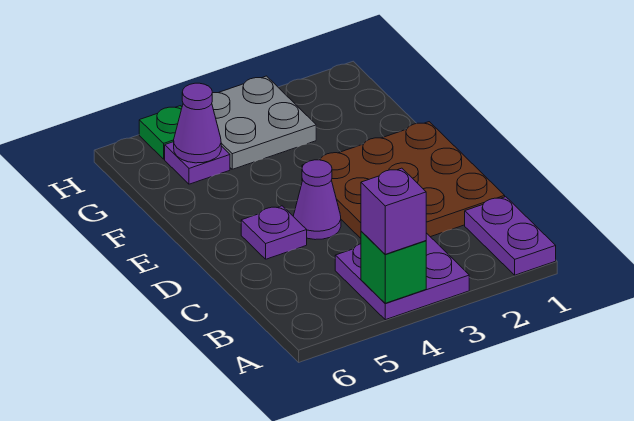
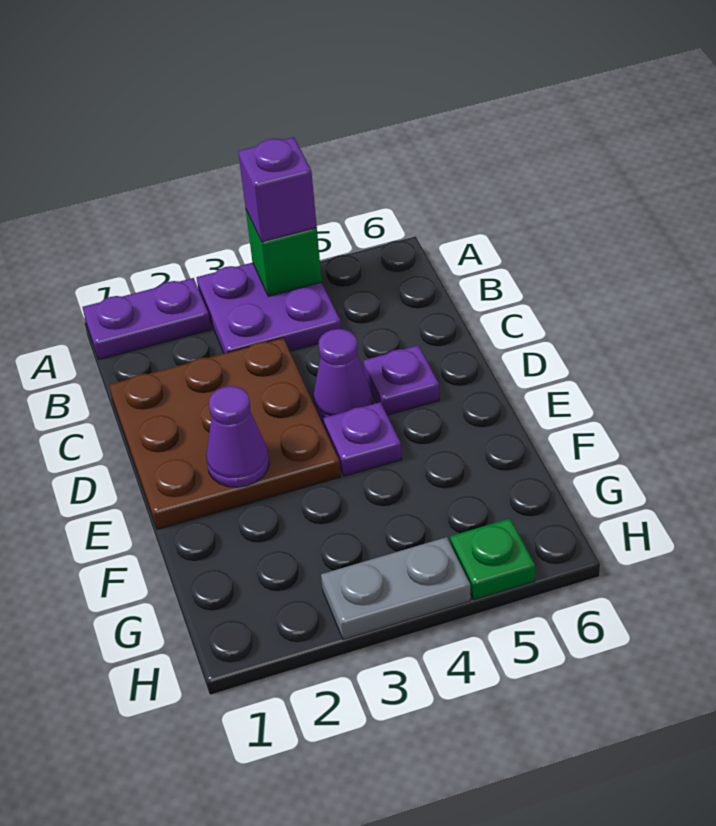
purple 1x2 plate [465,197,556,275] -> purple 1x2 plate turned to [82,278,211,359]
grey 2x2 plate [212,76,316,169] -> grey 1x2 plate [321,537,471,640]
purple 1x1 plate [165,142,230,184] -> purple 1x1 plate moved to [323,402,402,476]
purple 1x1 cone [174,83,221,163] -> purple 1x1 cone moved to [206,386,269,487]

